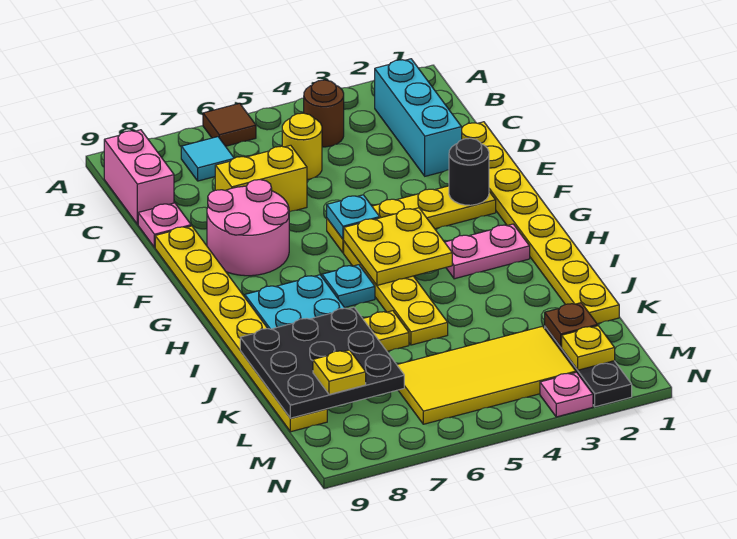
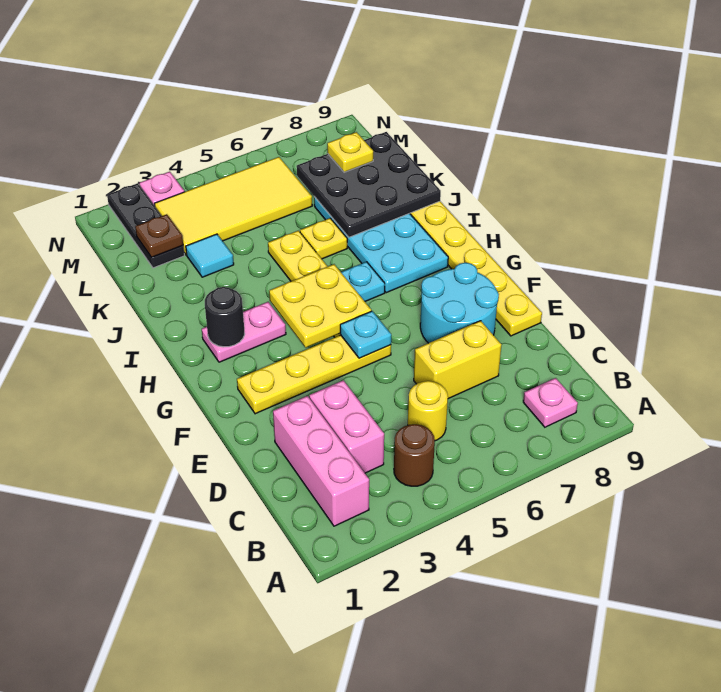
brown 1x1 tile [203,103,256,146] -> none
cyan 1x3 brick [375,59,462,176] -> pink 1x3 brick [273,396,369,526]
cyan 1x1 tile [181,137,234,181] -> cyan 1x1 tile moved to [186,234,234,277]
pink 1x2 brick [104,130,174,224] -> pink 1x2 brick moved to [309,380,384,473]
yellow 1x8 plate [462,122,619,324] -> none
pink 1x1 plate [138,203,191,247] -> pink 1x1 plate moved to [523,378,578,427]
pink 2x2 round brick [207,180,289,276] -> cyan 2x2 round brick [420,263,499,343]
black 1x1 round brick [449,138,489,205] -> black 1x1 round brick moved to [205,287,245,347]
yellow 1x1 plate [562,326,615,370] -> none

